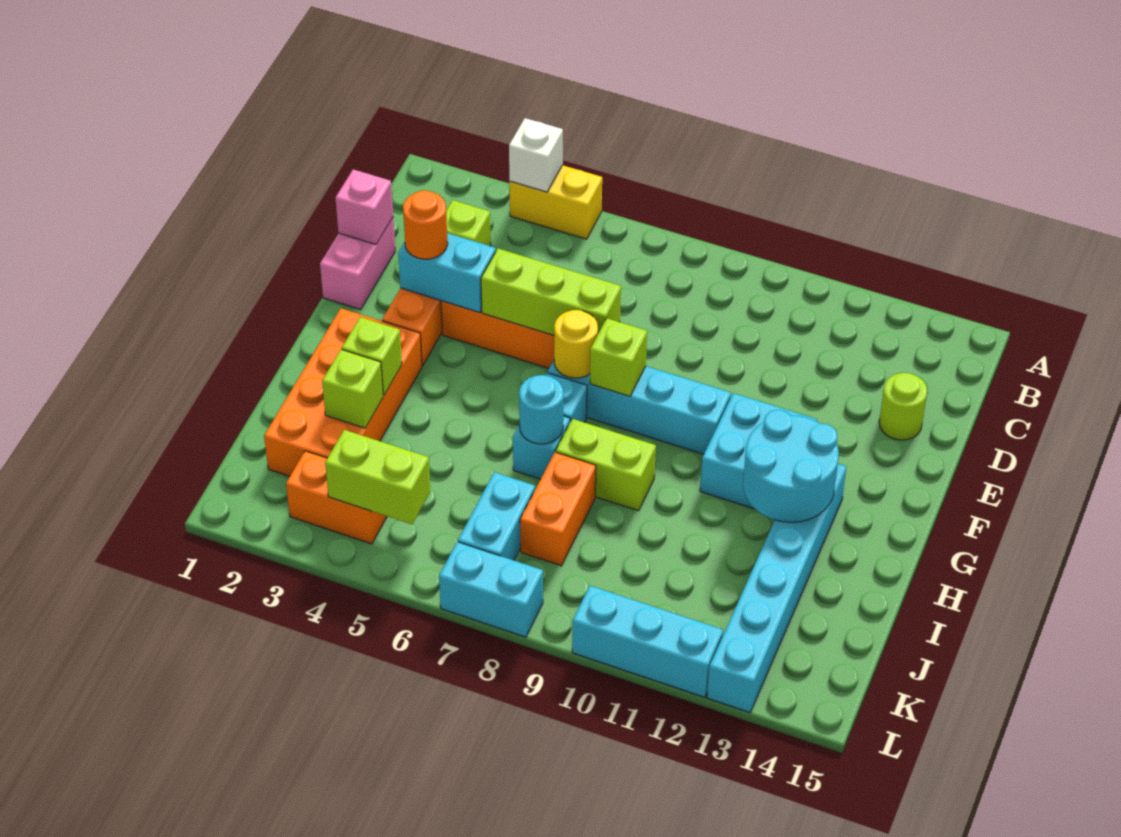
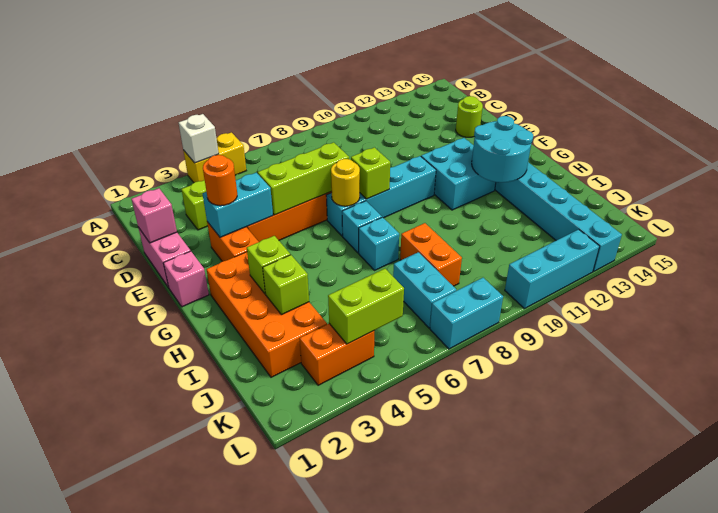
none -> pink 1x1 brick [163,251,209,307]
cyan 1x1 round brick [519,375,564,444] -> none
lime 1x2 brick [556,419,656,511] -> none

